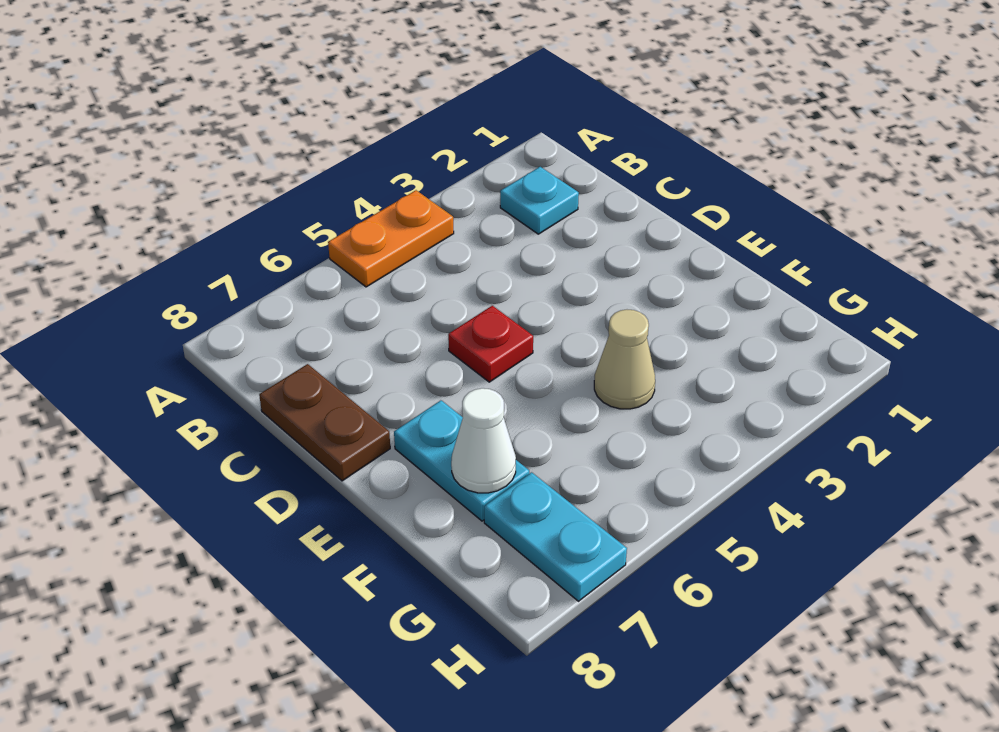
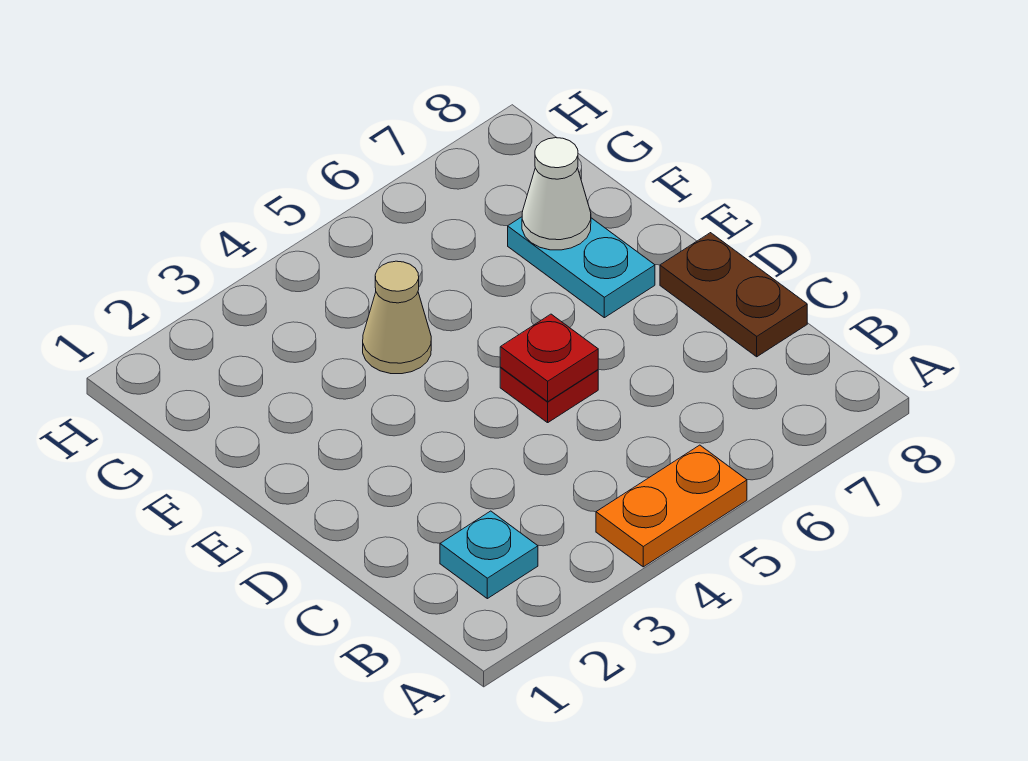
none -> red 1x1 plate [500,314,598,401]
cyan 1x2 plate [484,472,627,601] -> none

